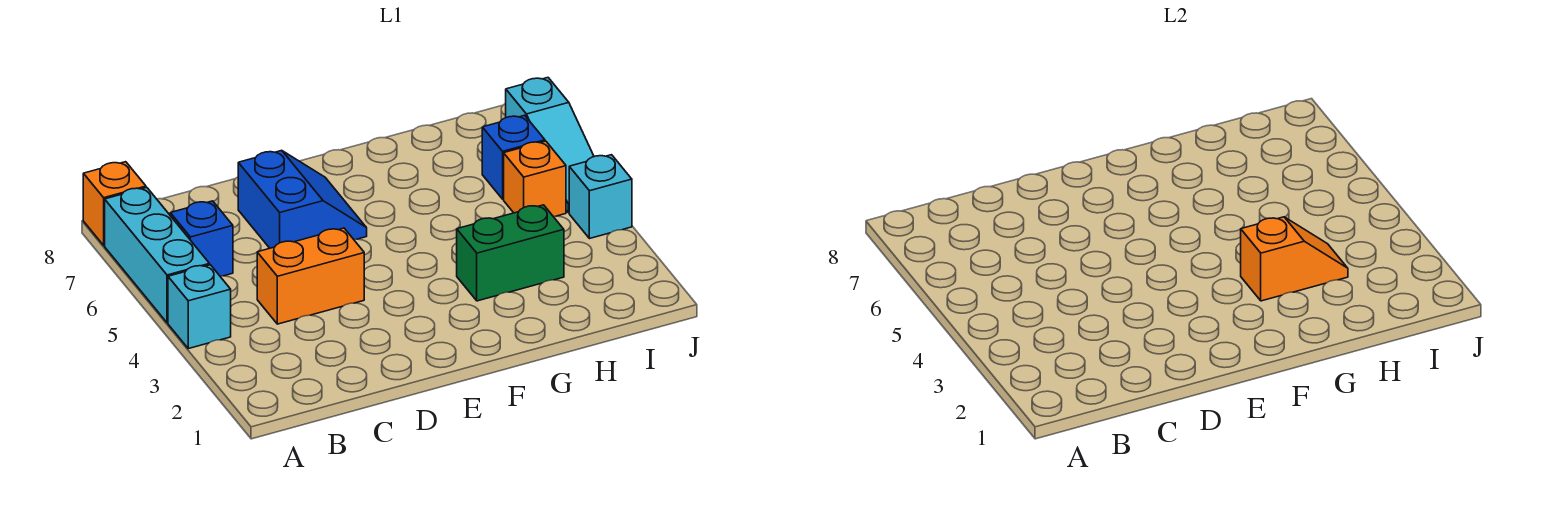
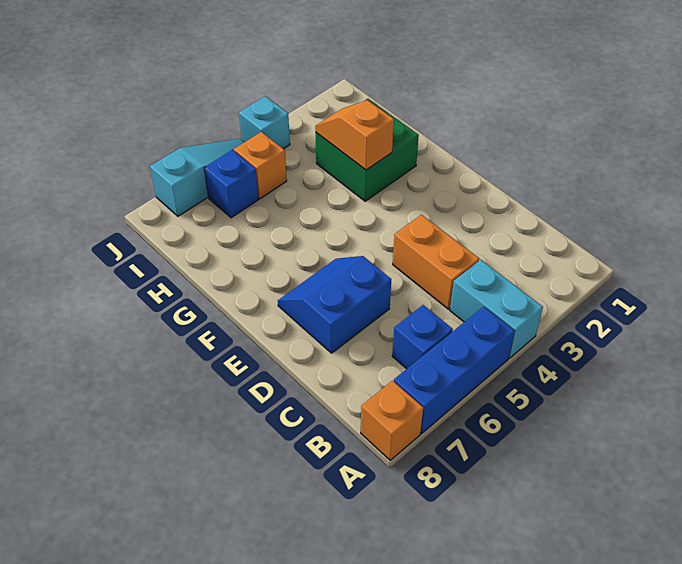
cyan 1x1 brick [168,265,231,349] -> cyan 1x2 brick [450,260,543,358]
cyan 1x3 brick [105,188,209,323] -> blue 1x3 brick [394,307,515,433]
green 1x2 brick [457,205,564,301] -> green 2x2 brick [315,99,419,201]

